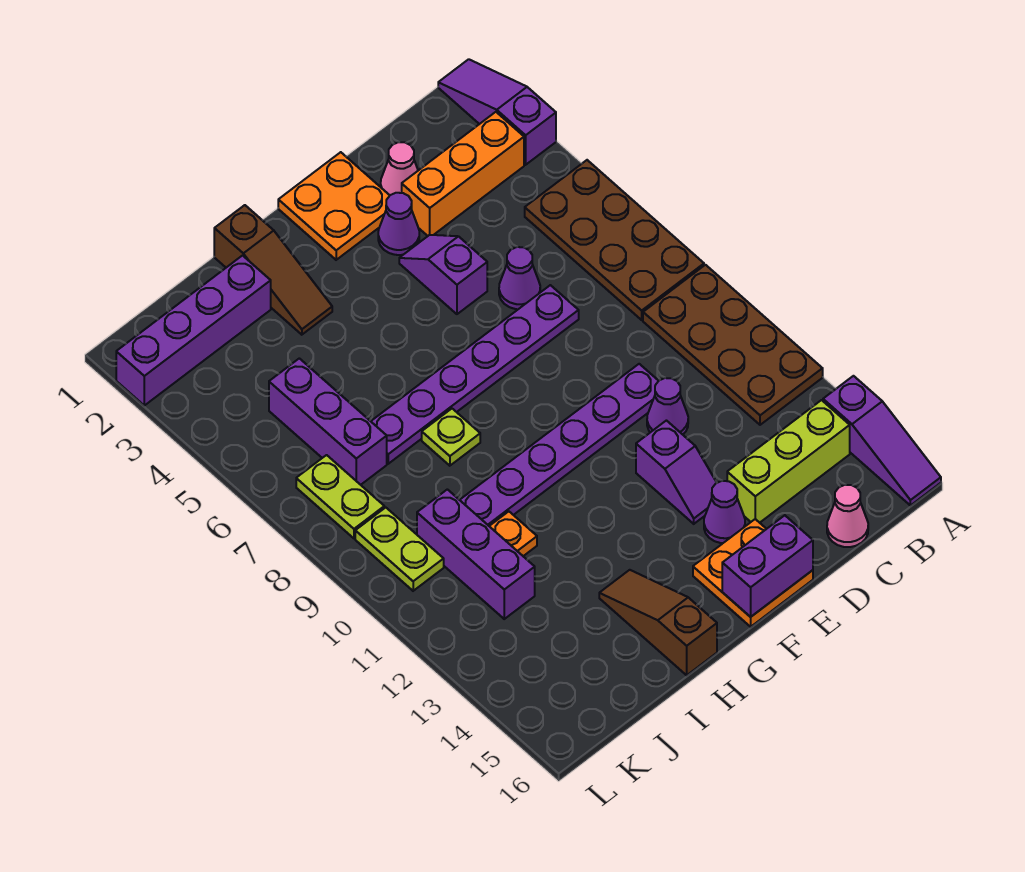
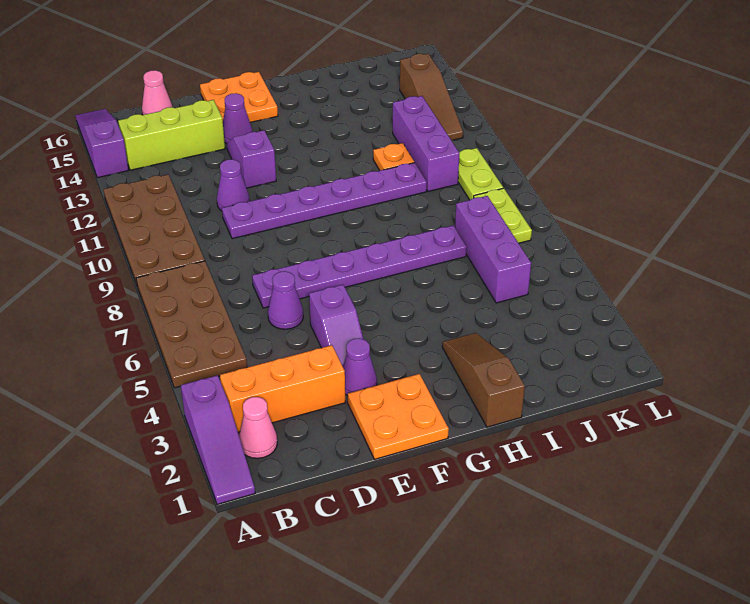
pink 1x1 cone [381,142,418,195] -> pink 1x1 cone moved to [239,397,277,458]
purple 1x2 brick [722,515,813,617] -> none
lime 1x1 plate [422,409,480,466] -> none
brown 1x3 slope [599,570,717,675] -> brown 1x3 slope moved to [400,54,463,140]
purple 1x4 brick [116,256,271,405] -> none

